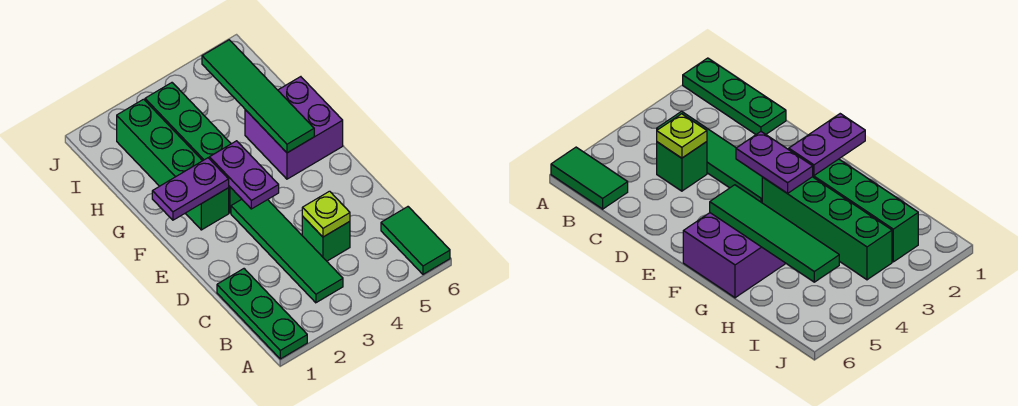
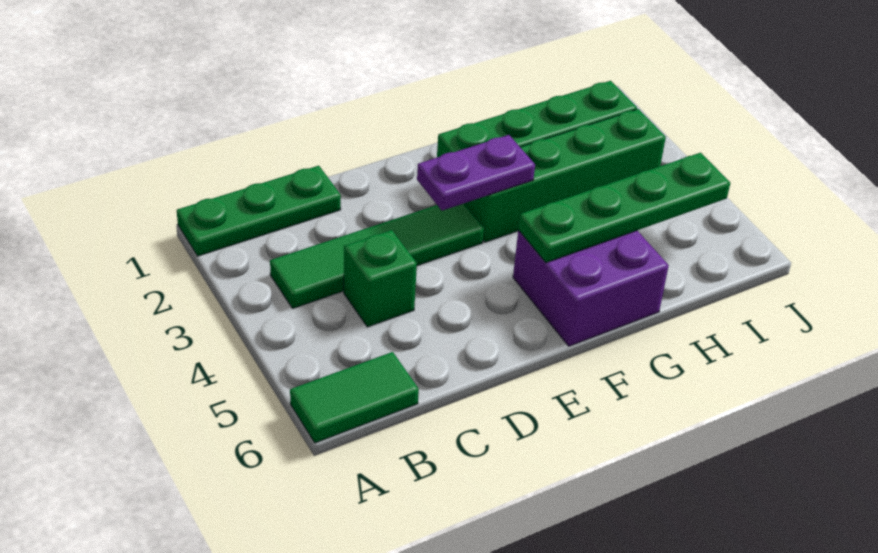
lime 1x1 plate [302,191,350,237] -> none
purple 1x2 plate [152,158,229,220] -> none
green 1x4 tile [202,40,314,153] -> green 1x4 plate [518,153,730,263]

